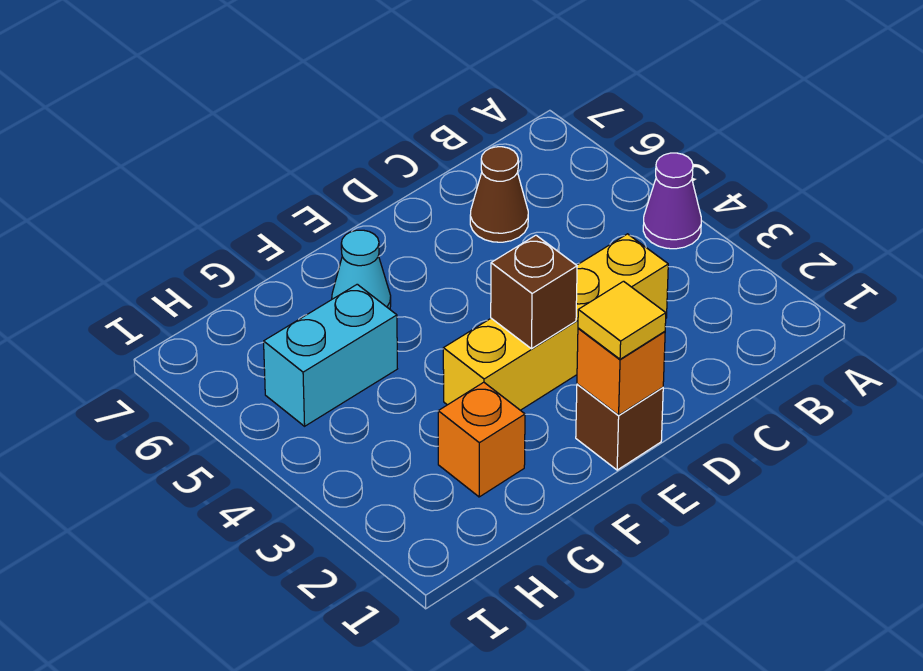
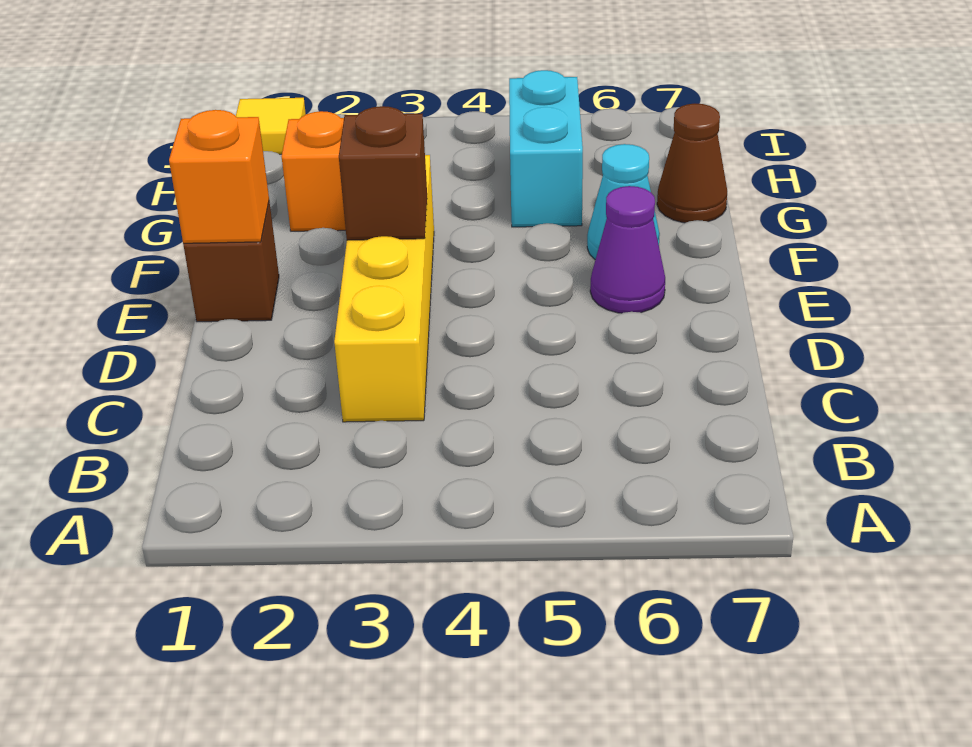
purple 1x1 cone [643,153,701,249] -> purple 1x1 cone moved to [590,186,665,313]
brown 1x1 cone [470,147,528,242] -> brown 1x1 cone moved to [657,104,727,223]
yellow 1x1 tile [578,281,666,359] -> yellow 1x1 tile moved to [236,98,306,154]

